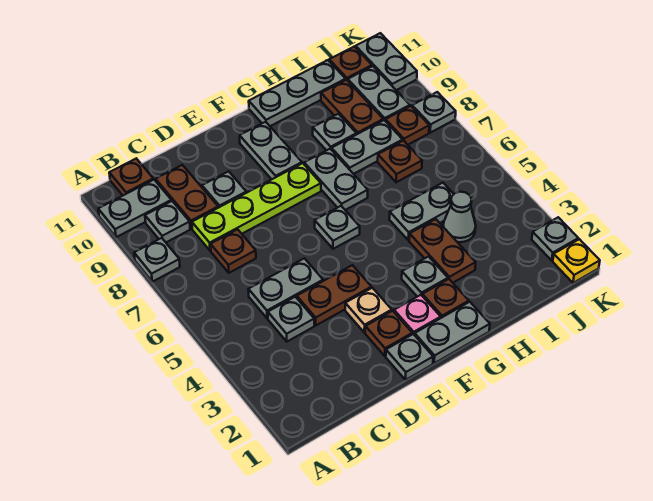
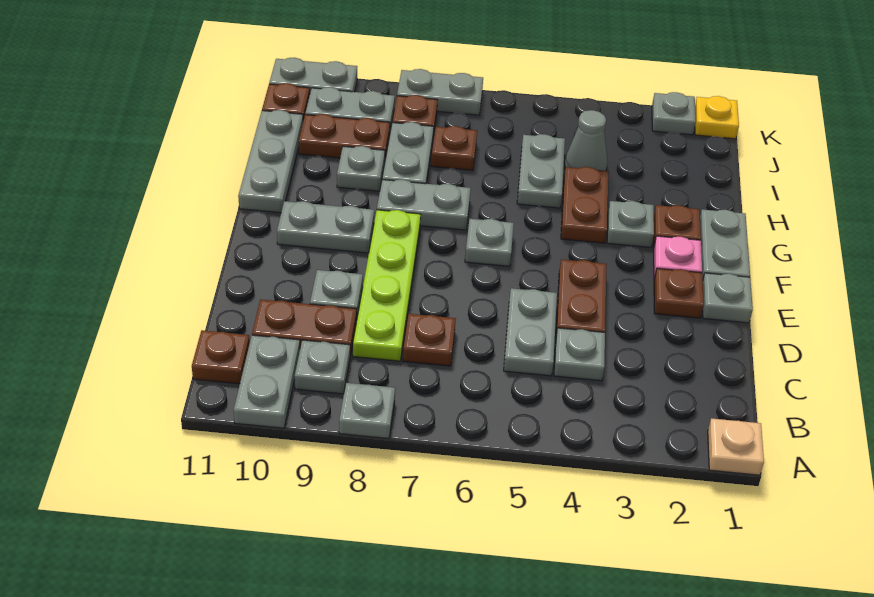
tan 1x1 plate [345,288,392,333] -> tan 1x1 plate moved to [708,418,764,475]
brown 1x2 plate [409,219,476,283] -> brown 1x2 plate turned to [561,167,608,243]
grey 1x1 plate [412,92,456,133] -> grey 1x2 plate [397,69,483,115]

